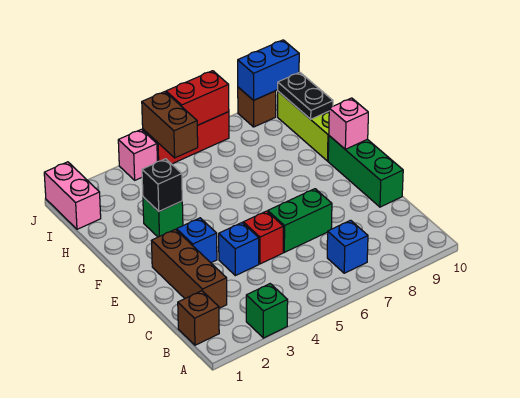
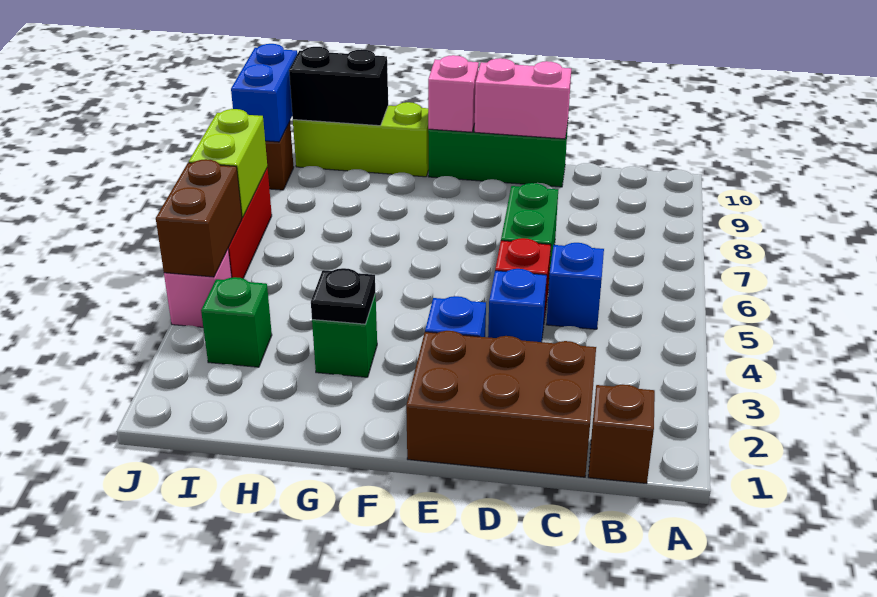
green 1x1 brick [246,284,288,338] -> green 1x1 brick moved to [201,277,272,367]
blue 1x1 brick [327,220,368,273] -> blue 1x1 brick moved to [546,243,604,329]
brown 1x3 brick [152,229,227,308] -> brown 2x3 brick [406,331,596,477]
black 1x1 brick [142,159,182,211] -> black 1x1 plate [311,268,375,324]
black 1x2 plate [278,72,333,119] -> black 1x2 brick [289,47,388,126]
pink 1x2 brick [44,162,101,229] -> pink 1x2 brick moved to [474,58,571,139]
brown 1x2 brick [142,92,198,158] -> brown 1x2 brick turned to [156,159,242,277]
red 1x2 brick [166,71,229,125] -> lime 1x2 brick [189,109,267,218]

